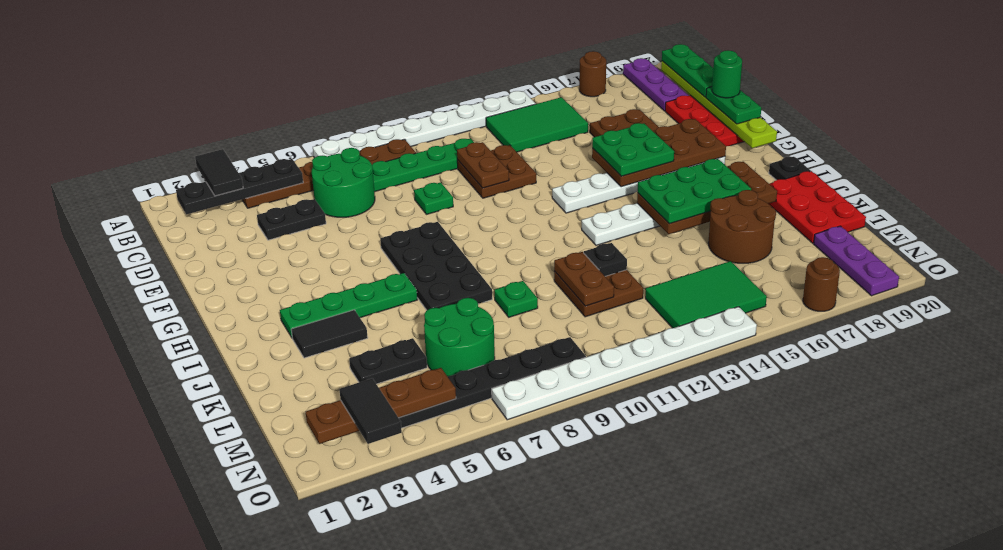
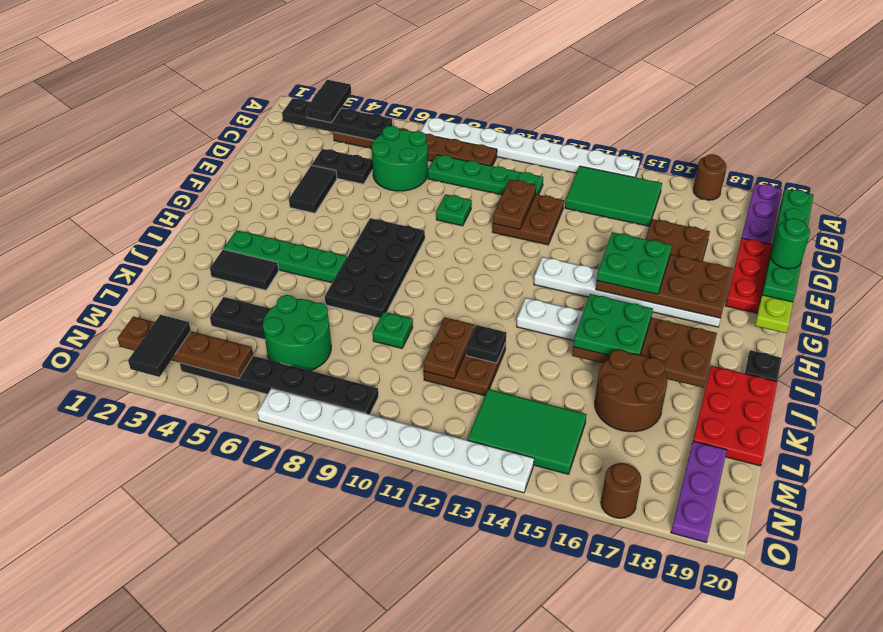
none -> black 1x2 tile [289,165,337,213]
green 2x3 plate [638,159,751,224] -> green 2x2 plate [573,294,653,356]

